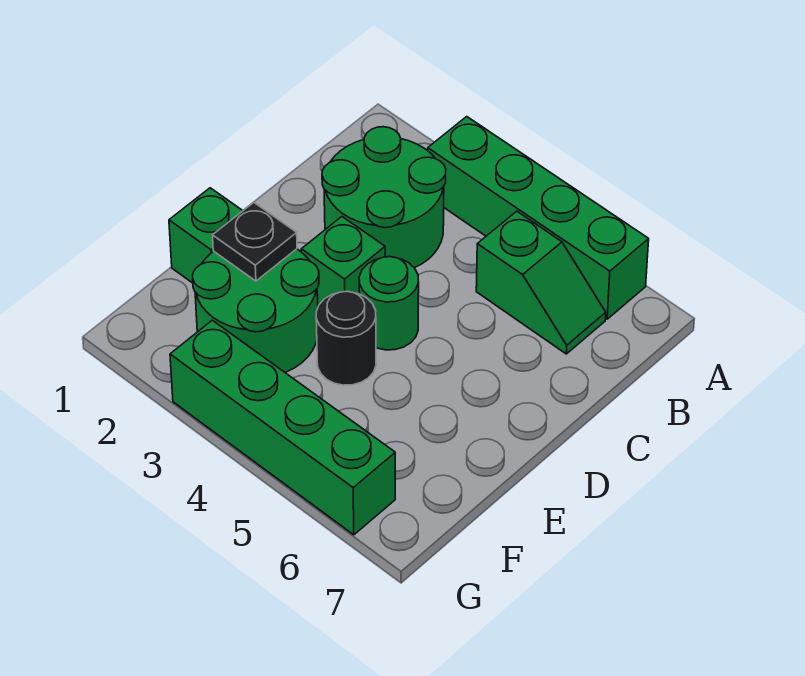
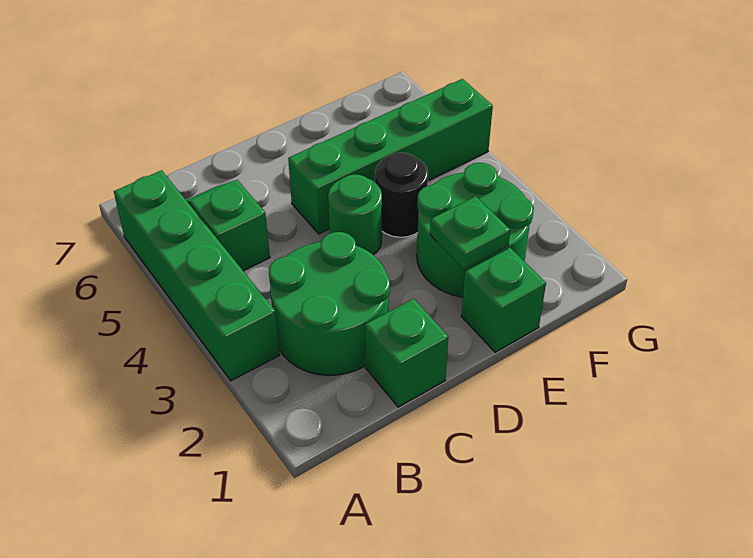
green 1x1 brick [301,217,385,306] -> green 1x1 brick moved to [365,299,448,407]
black 1x1 plate [213,203,297,281] -> green 1x1 plate [430,196,510,269]
green 1x4 brick [170,320,395,535] -> green 1x4 brick turned to [288,79,493,234]

